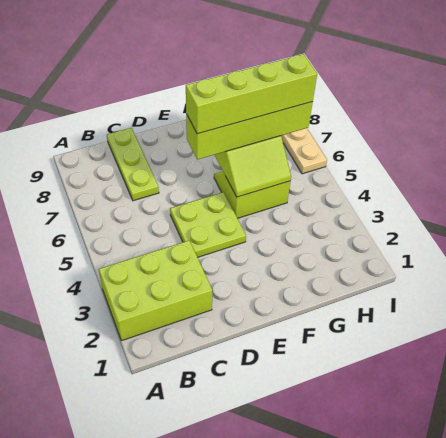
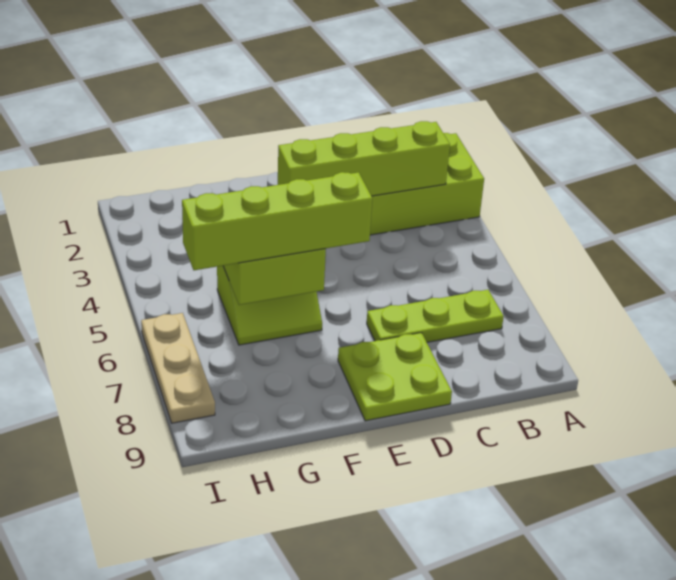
lime 1x3 plate [107,128,159,201] -> lime 1x3 plate turned to [367,290,504,342]
lime 2x2 plate [170,192,246,257] -> lime 2x2 plate moved to [338,333,452,421]
lime 1x4 brick [186,54,317,134] -> lime 1x4 brick moved to [278,121,450,196]

